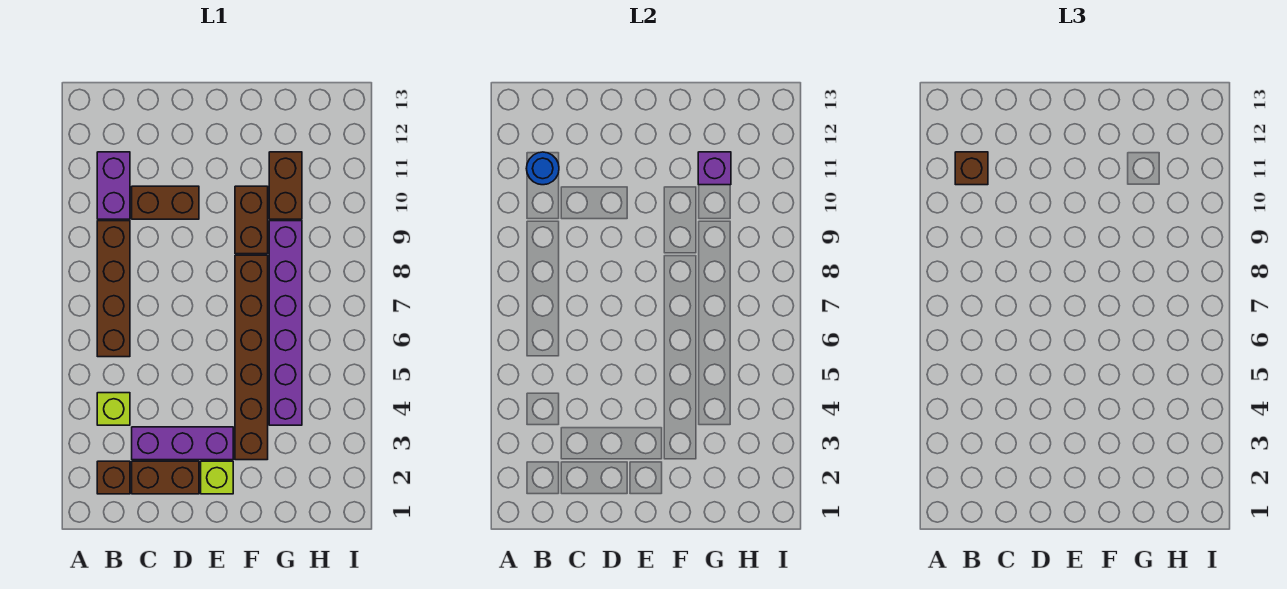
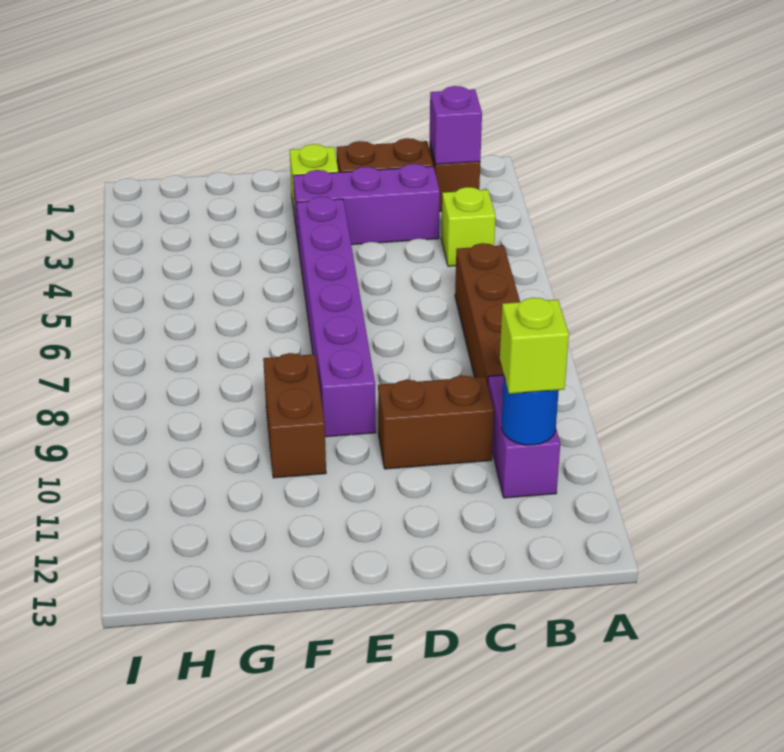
brown 1x1 brick [955,152,988,185] -> lime 1x1 brick [500,298,569,394]
brown 1x6 brick [235,255,268,460] -> none
purple 1x6 brick [269,221,302,425] -> purple 1x6 brick moved to [297,197,376,437]
brown 1x2 brick [269,152,302,219] -> none
purple 1x1 brick [698,152,731,185] -> purple 1x1 brick moved to [430,86,482,164]

